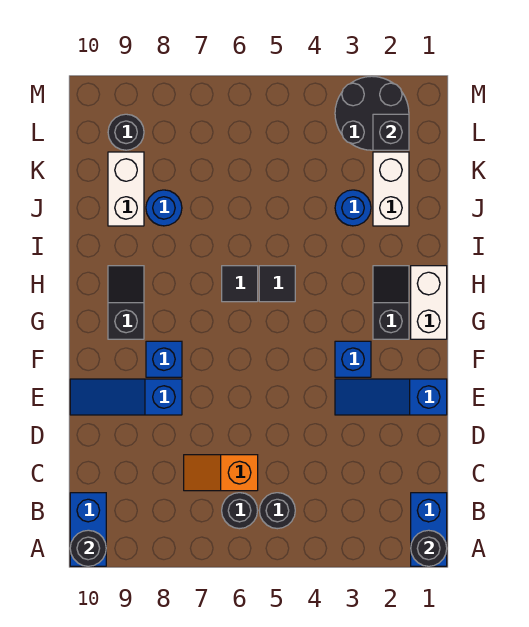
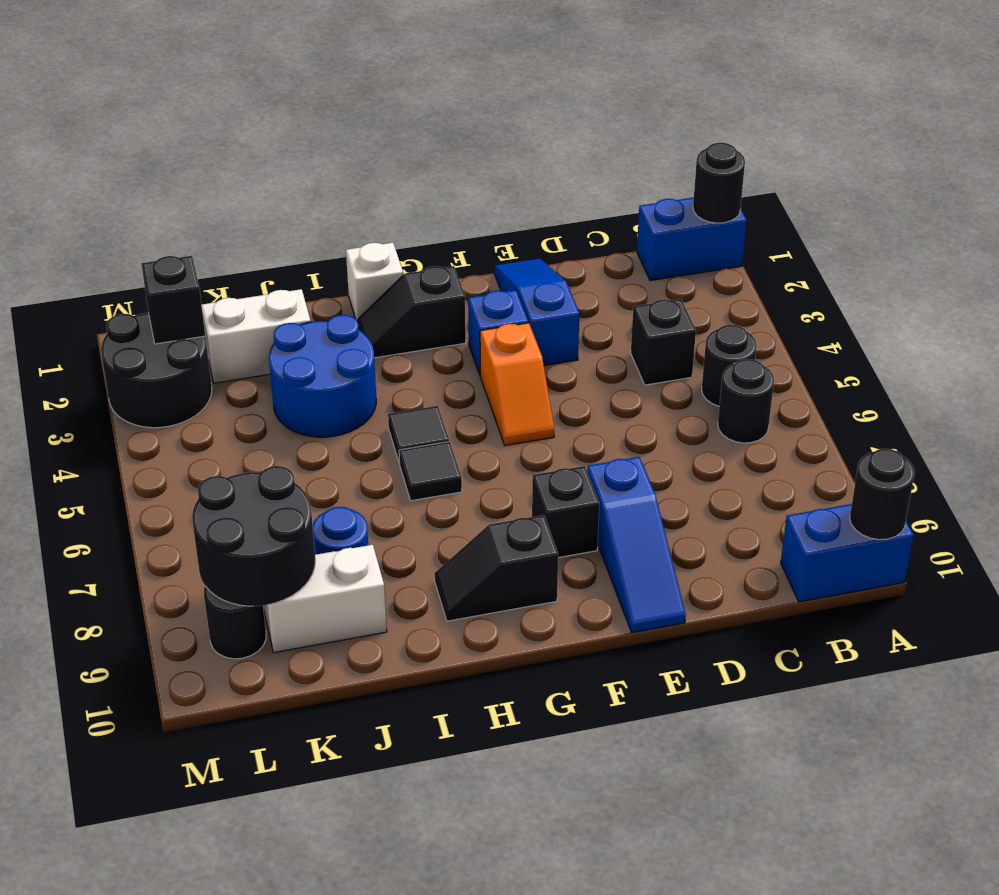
none -> black 1x1 brick [631,299,696,385]
orange 1x2 slope [184,455,258,491] -> orange 1x2 slope moved to [480,323,554,446]
blue 1x3 slope [335,379,447,415] -> blue 1x3 slope turned to [494,259,579,366]
blue 1x1 brick [146,341,182,377] -> black 1x1 brick [532,466,599,558]
white 1x2 brick [411,266,447,339] -> white 1x1 brick [346,243,403,322]
blue 1x1 round brick [335,190,371,226] -> blue 2x2 round brick [269,315,376,437]
none -> black 2x2 round brick [192,466,315,606]

